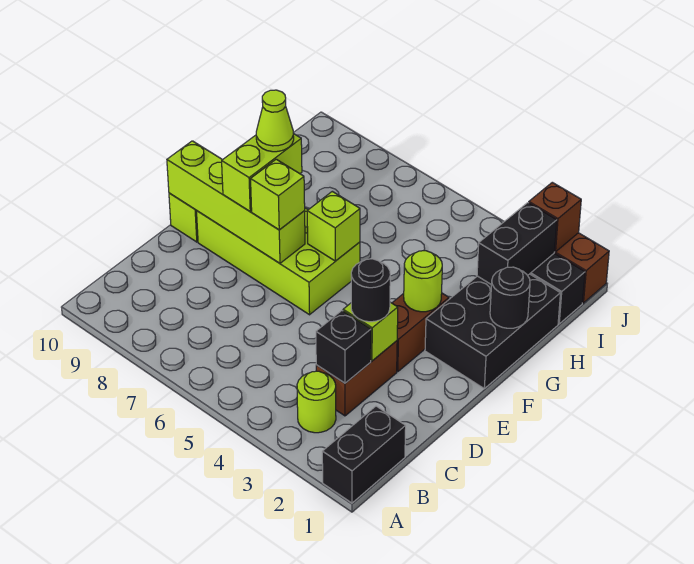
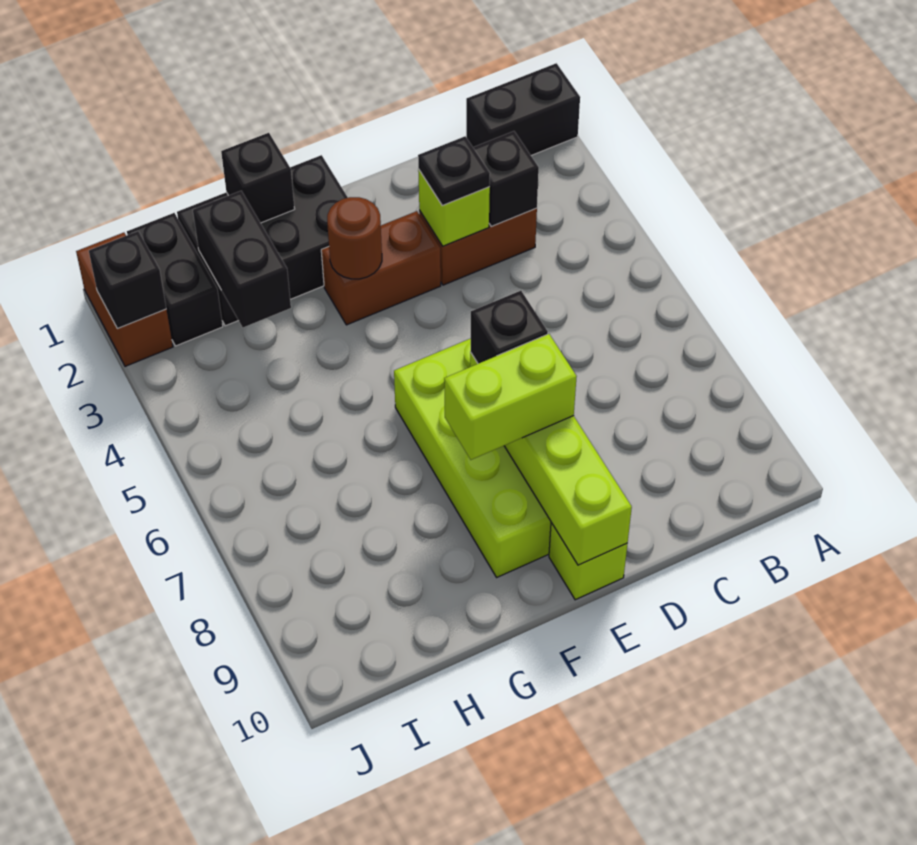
lime 1x1 round brick [297,371,336,433] -> none
black 1x1 round brick [351,259,390,322] -> black 1x1 plate [418,136,490,205]
lime 1x1 brick [251,159,305,230] -> black 1x1 brick [471,291,548,364]
lime 1x1 round brick [404,251,442,312] -> brown 1x1 round brick [327,197,382,279]
lime 1x1 brick [307,191,360,261] -> none
lime 1x1 cone [256,90,294,152] -> none
black 1x1 round brick [490,267,530,328] -> black 1x1 brick [221,133,295,223]
black 1x2 brick [477,203,557,285] -> black 1x2 brick turned to [193,191,291,327]
brown 1x1 brick [529,182,581,252] -> black 1x1 brick [89,231,166,328]

